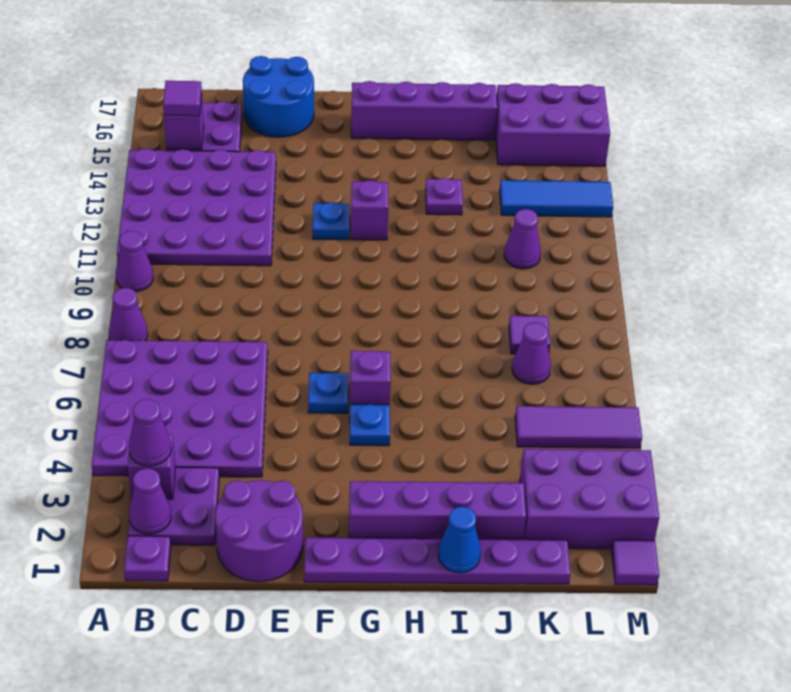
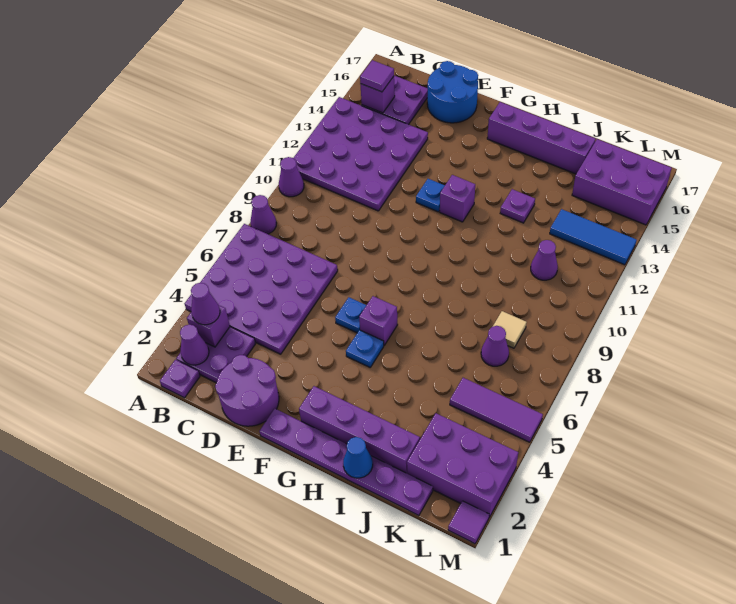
purple 1x1 tile [509,316,550,354] -> tan 1x1 tile [493,311,527,348]

